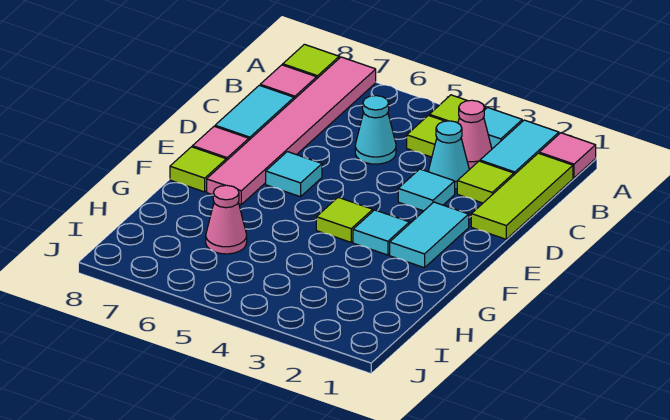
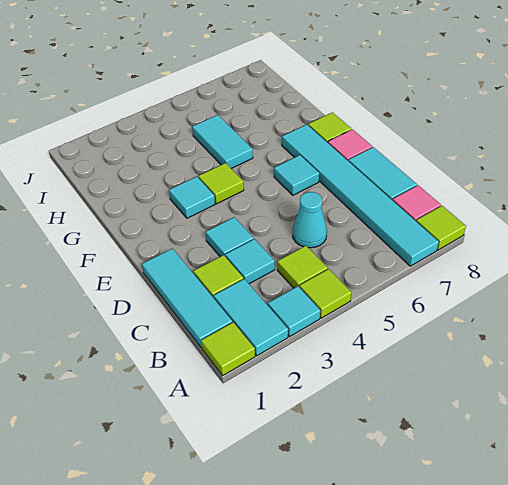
pink 1x1 tile [539,133,596,178] -> lime 1x1 tile [201,322,255,375]
pink 1x6 tile [207,57,376,204] -> cyan 1x6 tile [282,124,439,266]
lime 1x3 tile [471,153,573,239] -> cyan 1x3 tile [142,248,232,347]
pink 1x1 cone [458,100,492,169] -> none
cyan 1x1 cone [429,121,469,189] -> cyan 1x1 tile [225,239,275,284]
cyan 1x2 tile [390,202,469,268] -> cyan 1x2 tile moved to [192,115,253,168]
pink 1x1 cone [206,185,247,254] -> none

